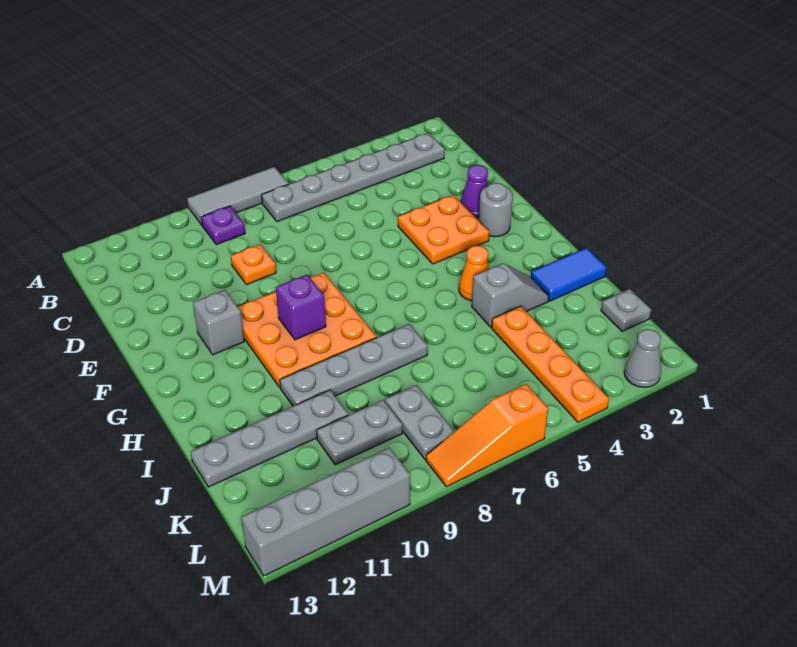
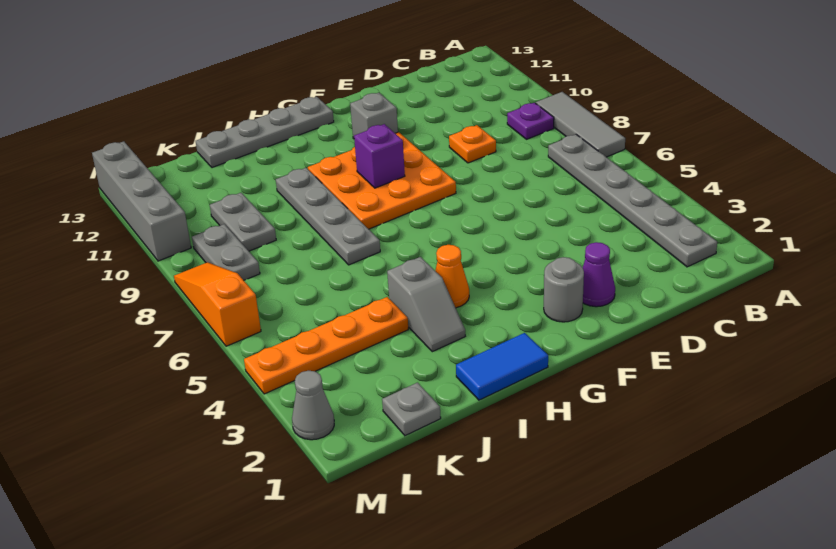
orange 2x2 plate [398,195,489,264] -> none
blue 1x2 tile [531,248,607,301] -> blue 1x2 tile turned to [456,333,548,400]
grey 1x4 plate [190,390,348,487] -> grey 1x4 plate turned to [196,97,334,168]
grey 1x2 plate [385,385,454,459] -> grey 1x2 plate turned to [192,224,260,280]

